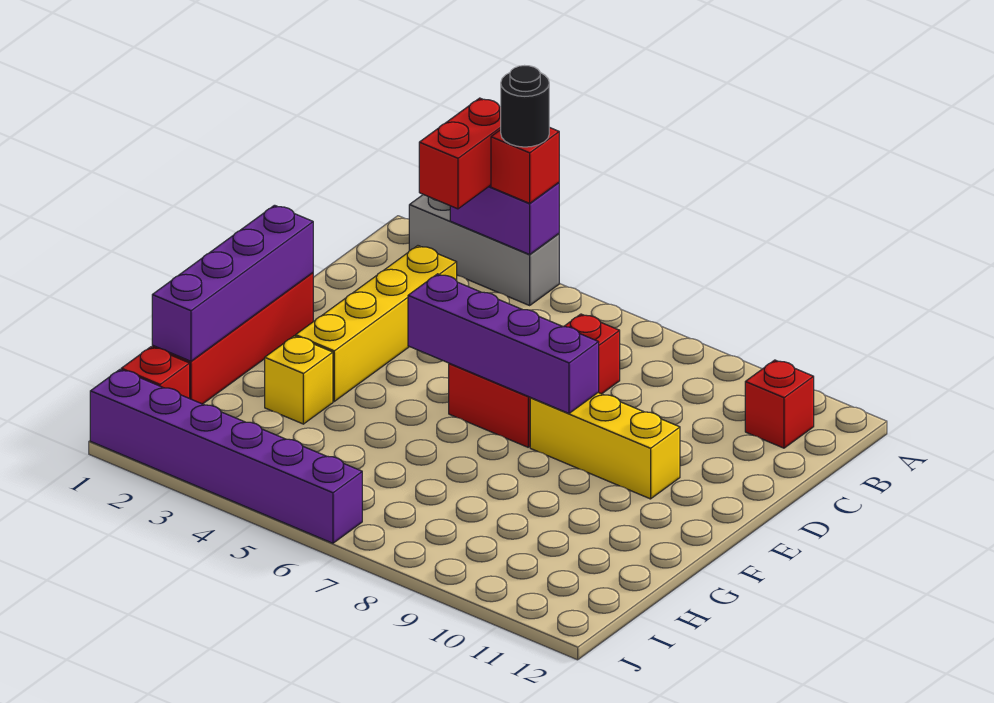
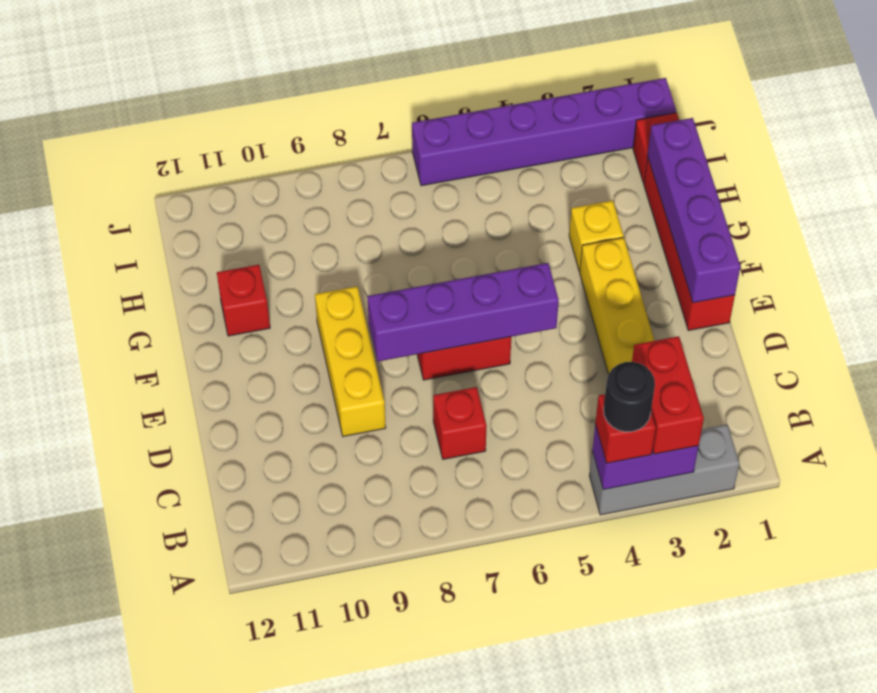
red 1x1 brick [745,360,814,448] -> red 1x1 brick moved to [217,265,270,336]
yellow 1x3 brick [530,393,680,499] -> yellow 1x3 brick turned to [315,286,386,436]

